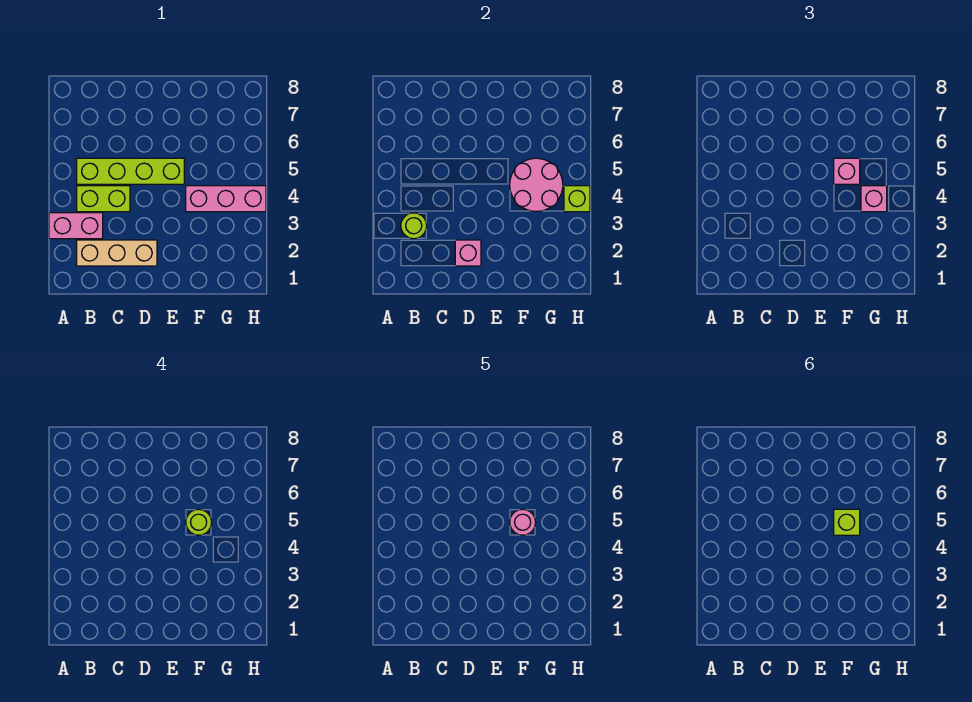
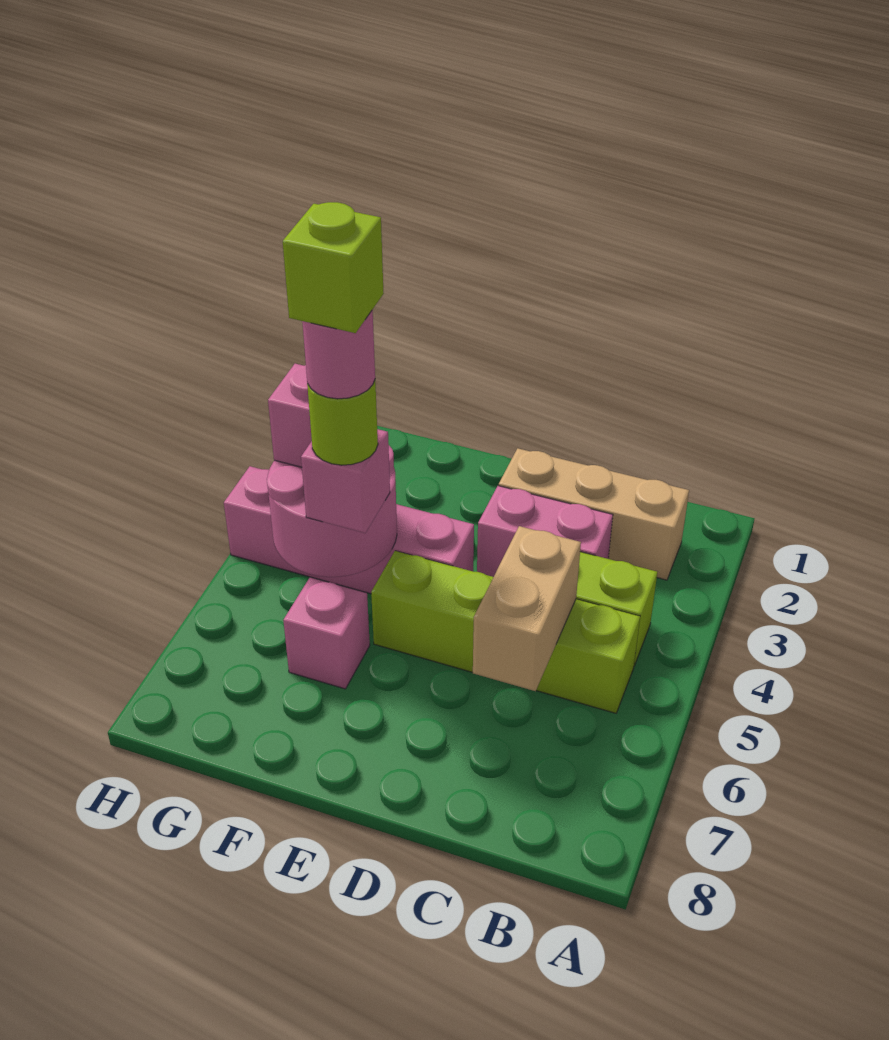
pink 1x2 brick [49,213,103,239] -> pink 1x2 brick moved to [477,486,613,577]
lime 1x1 round brick [401,213,427,239] -> none
none -> tan 1x2 brick [473,526,581,691]
pink 1x1 brick [455,240,481,266] -> pink 1x1 brick moved to [283,577,370,689]
pink 1x3 brick [186,186,266,212] -> pink 1x4 brick [224,466,474,594]
lime 1x1 brick [564,186,590,212] -> none

